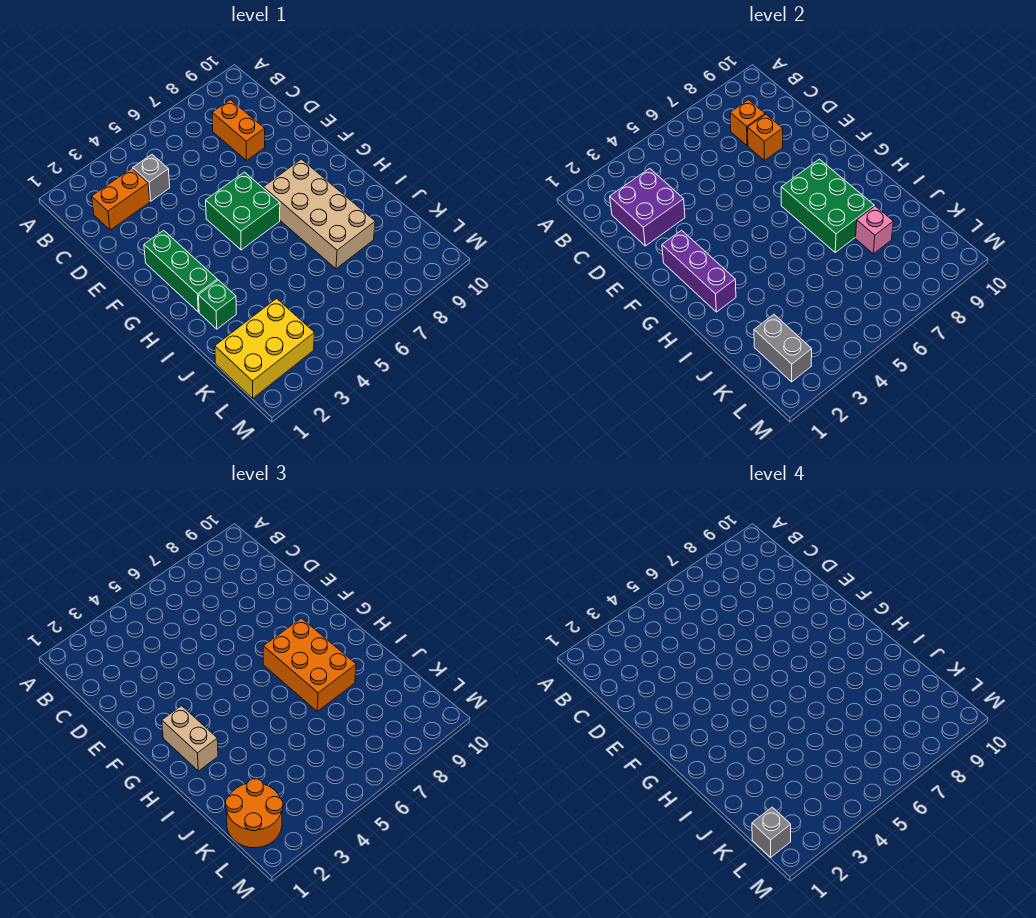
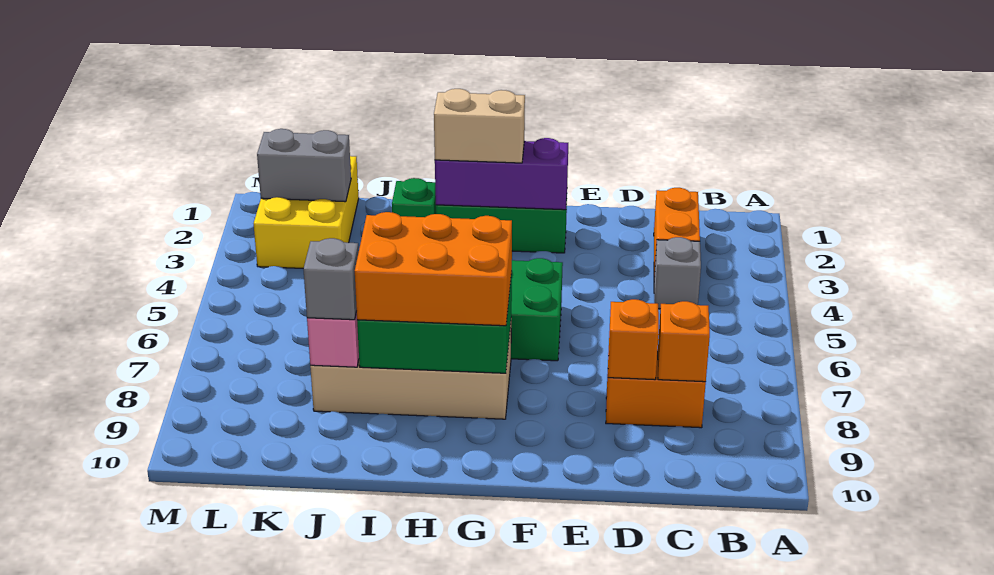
purple 2x2 brick [610,168,685,246] -> none
orange 2x2 round brick [226,779,283,848] -> none
grey 1x1 brick [752,807,791,857] -> grey 1x1 brick moved to [303,238,359,320]

